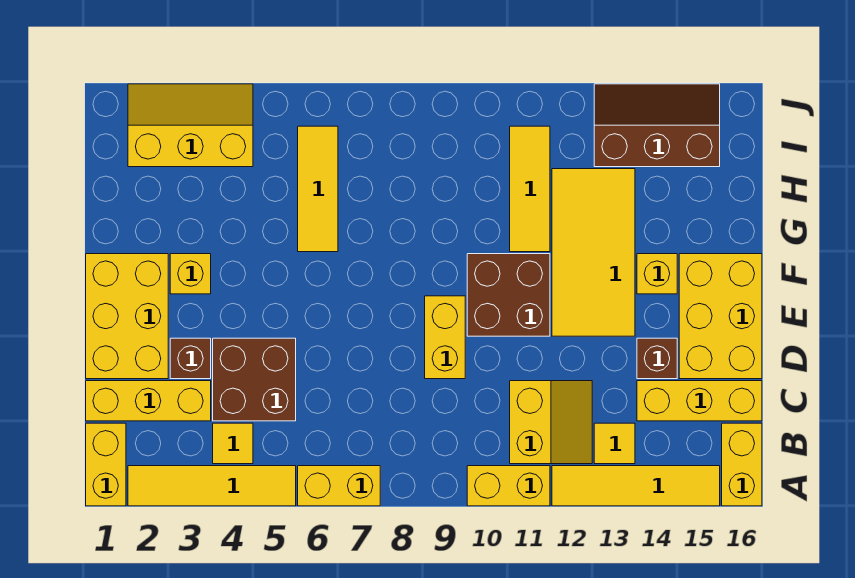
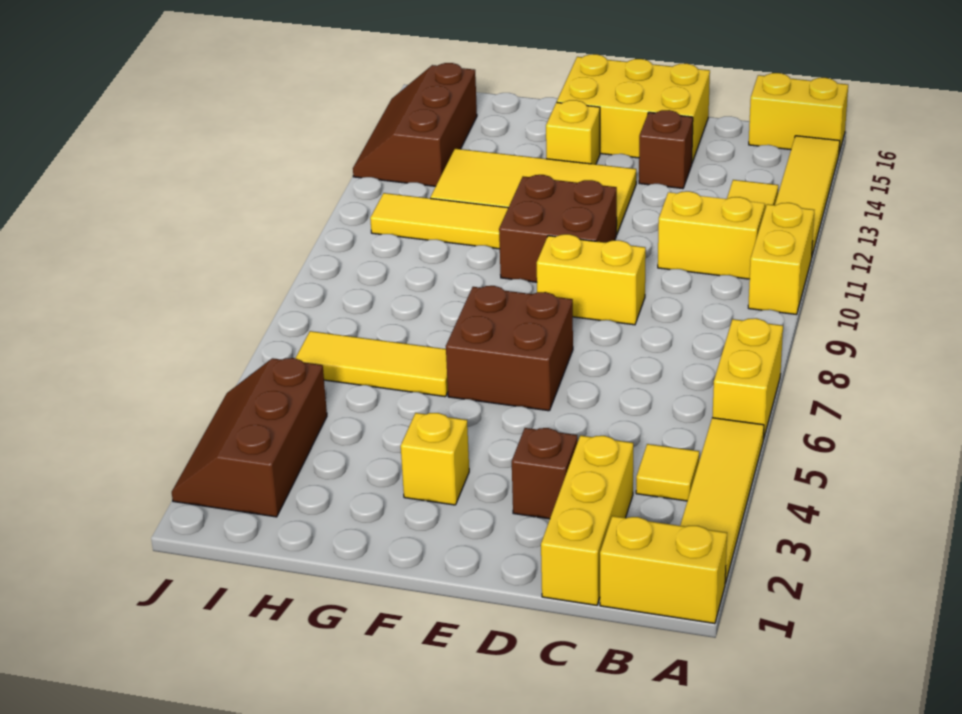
brown 2x2 brick [213,338,296,421] -> brown 2x2 brick moved to [446,286,573,411]
yellow 1x3 brick [637,381,762,421] -> none
yellow 2x3 brick [86,254,168,379] -> none
yellow 2x3 slope [128,84,253,167] -> brown 2x3 slope [172,358,327,517]

